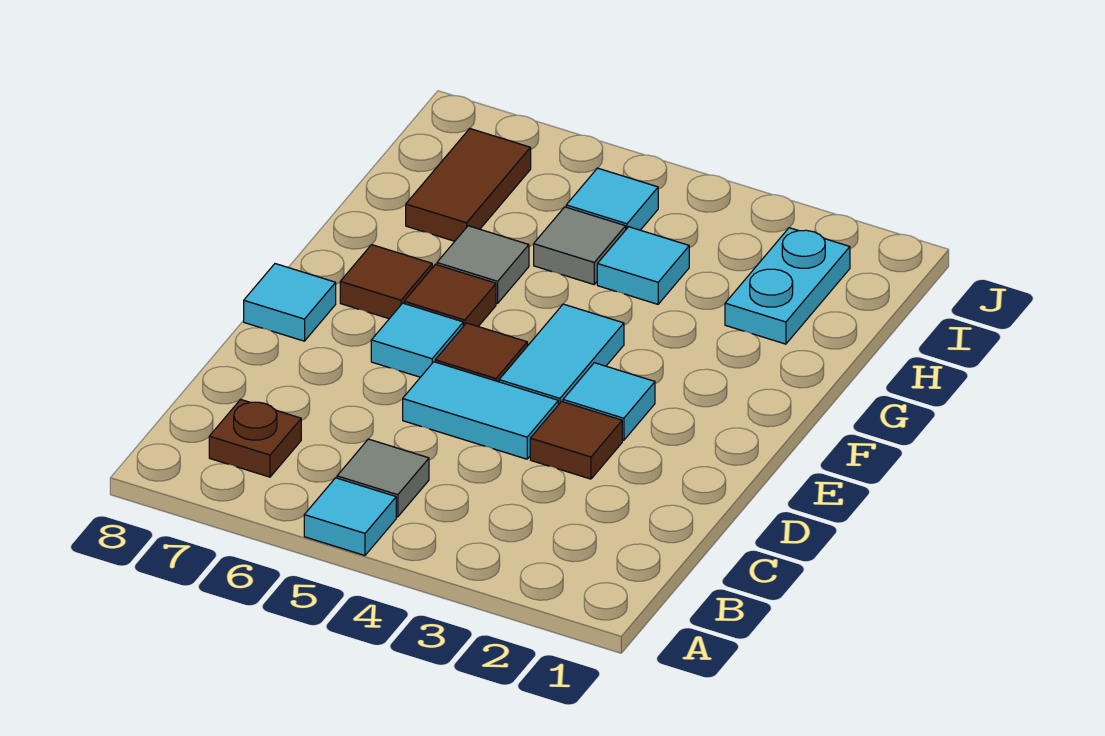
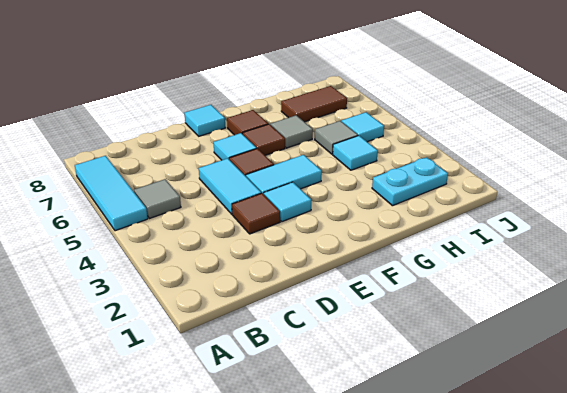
cyan 1x1 tile [304,478,396,555] -> cyan 1x3 tile [75,156,148,231]
brown 1x1 plate [209,399,301,477] -> none

